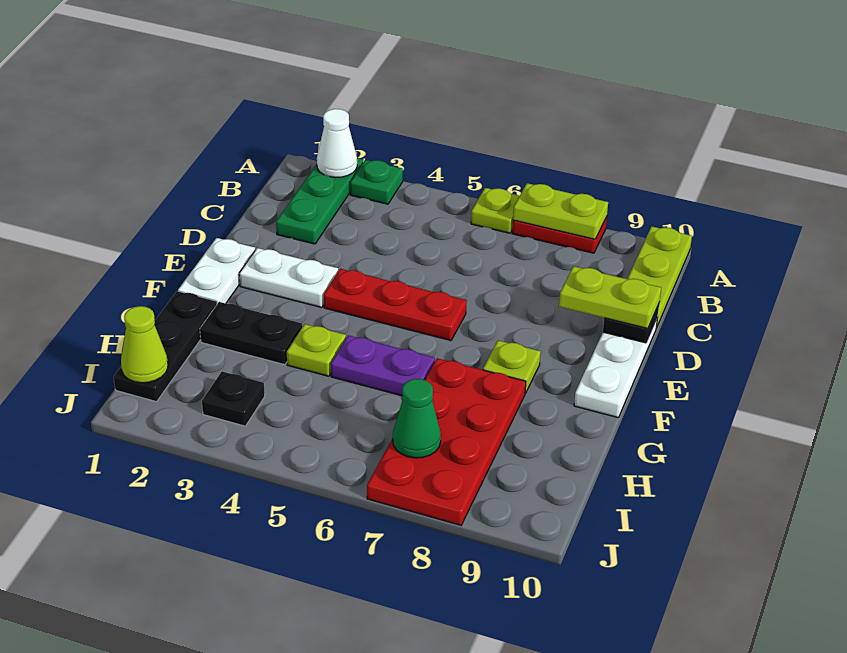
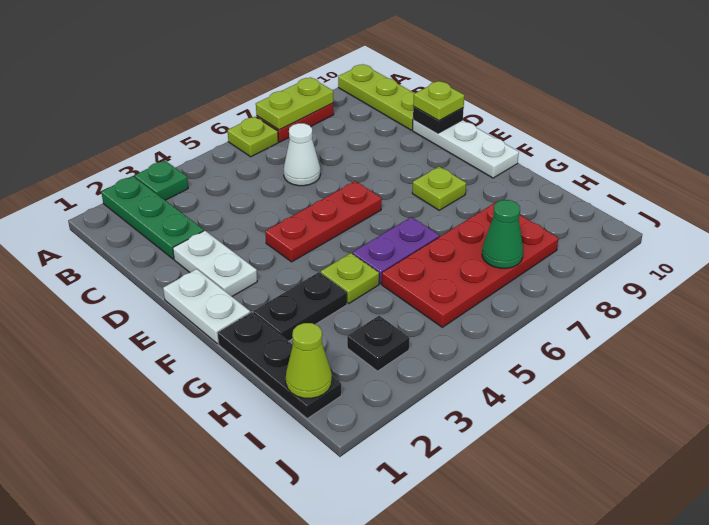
white 1x1 cone [317,109,357,178] -> white 1x1 cone moved to [284,123,320,186]
lime 1x2 plate [559,266,661,329] -> lime 1x1 plate [413,81,465,121]
white 1x2 plate [239,248,338,307] -> white 1x2 plate turned to [173,231,257,296]
red 2x4 plate [367,358,526,525] -> red 2x4 plate turned to [382,201,559,327]

